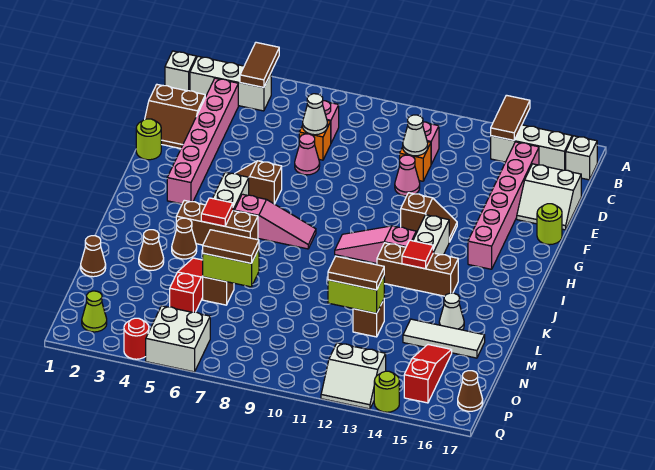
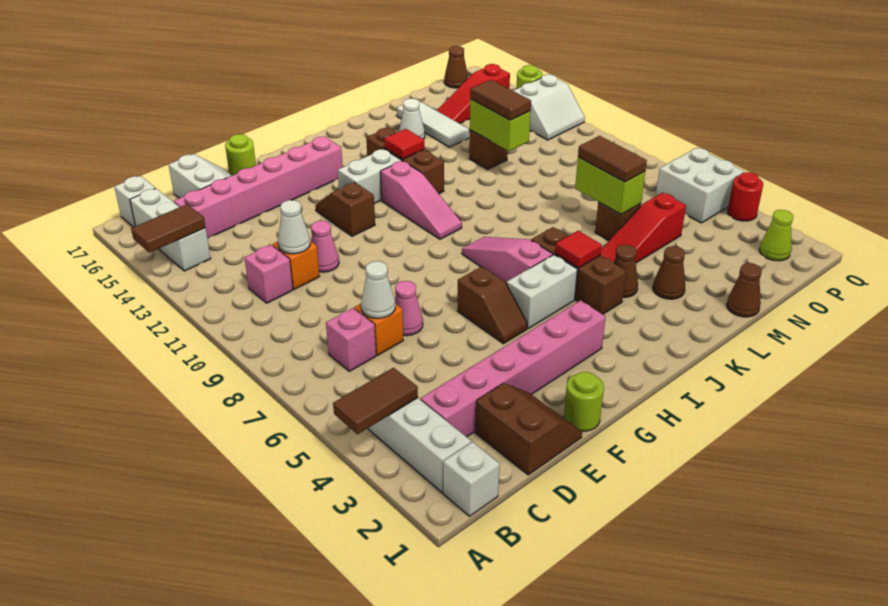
white 2x2 slope [321,343,386,409] -> white 2x2 slope turned to [514,74,585,140]

